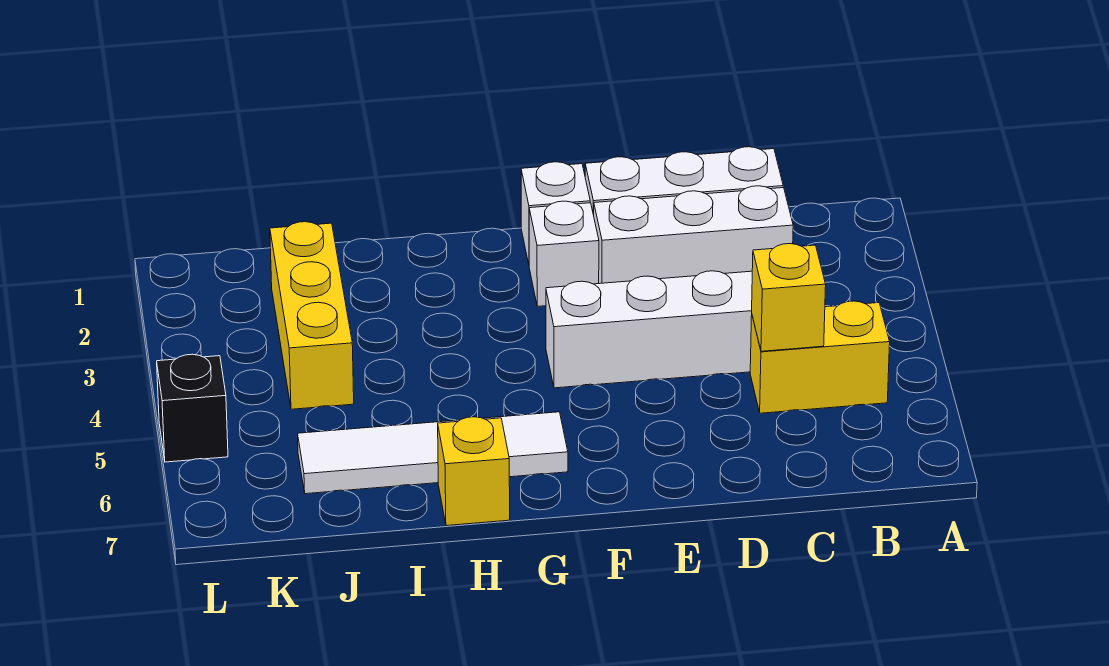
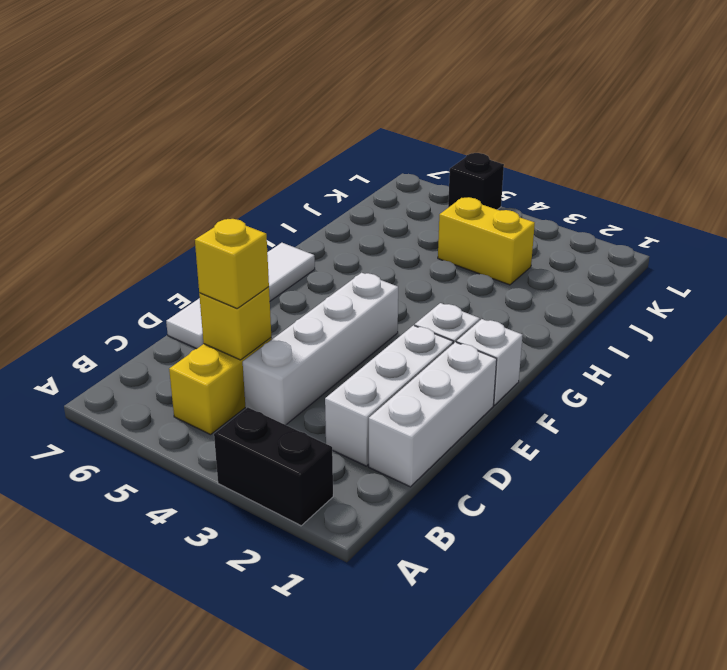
none -> black 1x2 brick [214,407,333,526]
white 1x4 tile [298,412,568,494] -> white 1x4 tile moved to [166,243,315,349]
yellow 1x1 brick [438,417,510,526] -> yellow 1x1 brick moved to [195,219,269,308]
yellow 1x3 brick [270,222,354,409] -> yellow 1x2 brick [438,197,535,285]

